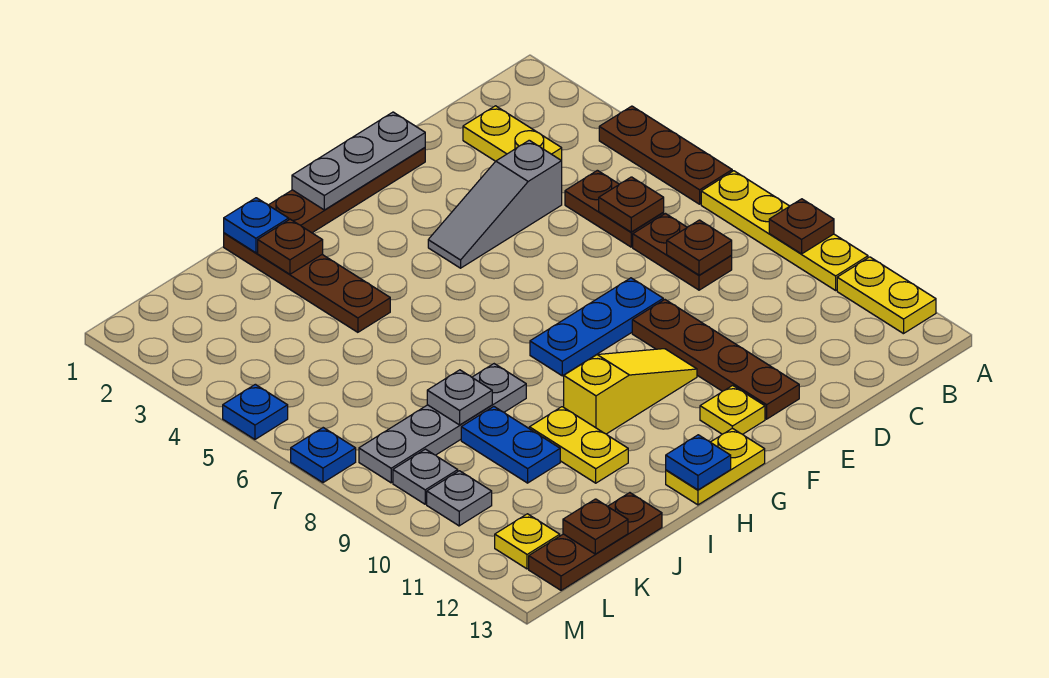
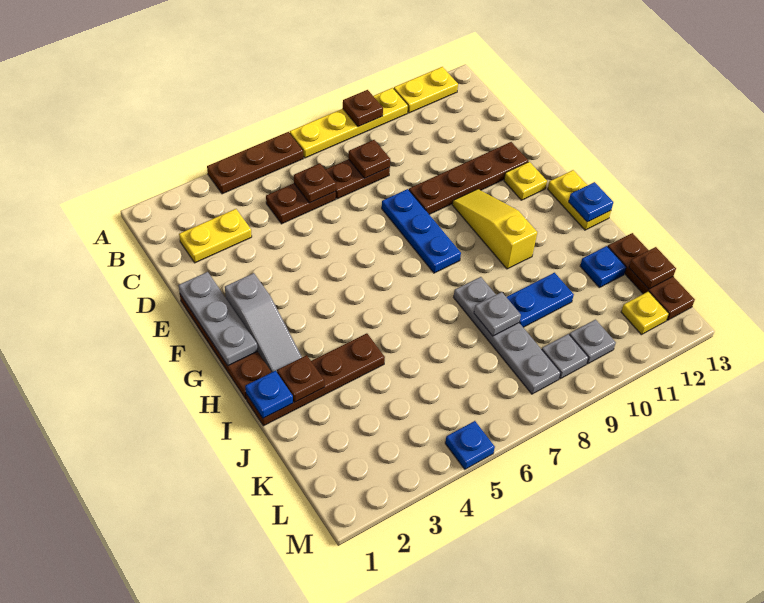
grey 1x3 slope [428,140,562,268] -> grey 1x3 slope moved to [225,273,302,372]
yellow 1x2 plate [529,407,628,483] -> none
blue 1x1 plate [291,428,356,483] -> blue 1x1 plate moved to [580,246,626,288]

